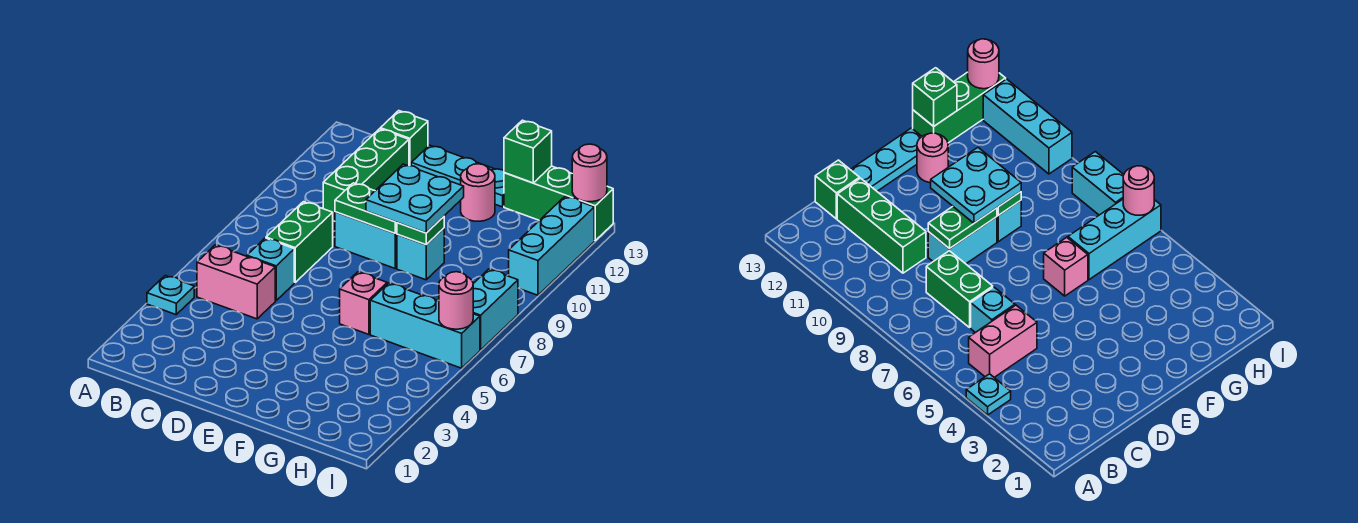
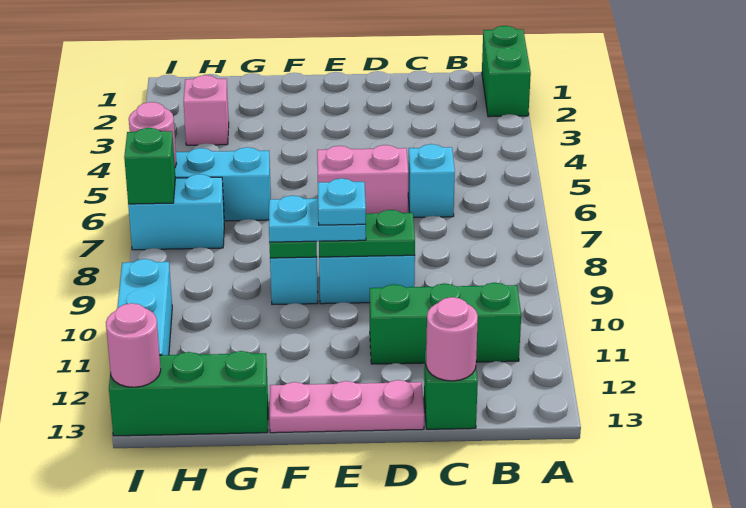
cyan 1x1 plate [147,276,194,315] -> cyan 1x1 plate moved to [318,178,366,225]
pink 1x2 brick [197,245,275,319] -> pink 1x2 brick moved to [317,145,408,214]
green 1x2 brick [266,202,333,282] -> green 1x2 brick moved to [482,26,531,117]
green 1x3 brick [323,129,409,221] -> green 1x3 brick turned to [370,283,521,364]
cyan 1x3 plate [411,145,504,207] -> pink 1x3 plate [270,380,424,433]
cyan 2x2 plate [366,164,464,233] -> cyan 1x2 plate [269,195,366,242]
pink 1x1 brick [340,272,387,334] -> pink 1x1 brick moved to [184,75,229,145]
pink 1x1 round brick [461,164,495,221] -> pink 1x1 round brick moved to [426,297,478,381]
green 1x1 brick [504,120,552,183] -> green 1x1 brick moved to [124,128,175,204]
cyan 1x2 brick [473,269,518,350] -> cyan 1x2 brick turned to [128,174,224,250]

